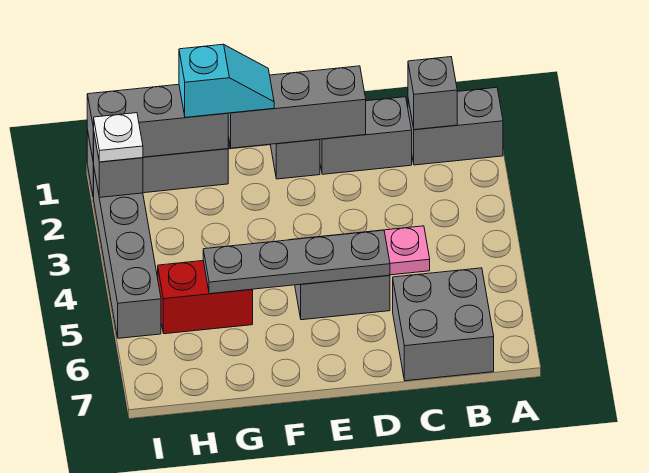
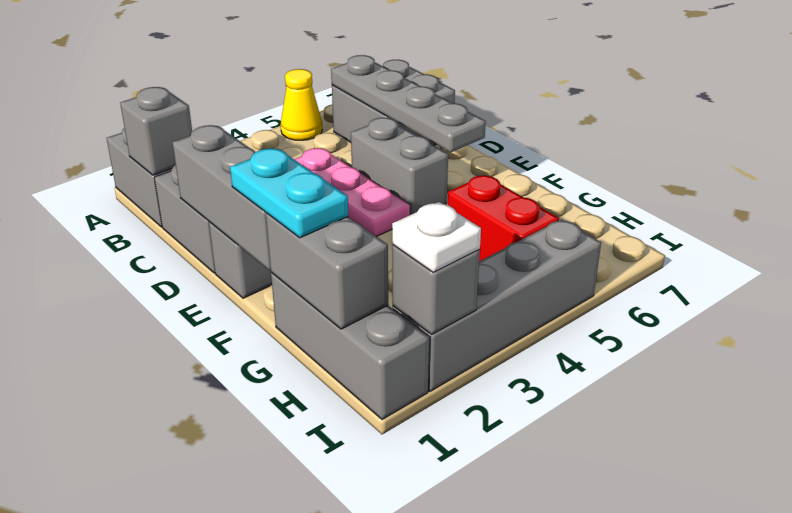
none -> yellow 1x1 cone [281,69,322,140]
grey 1x4 plate [203,230,390,294] -> grey 1x4 plate moved to [331,55,486,153]
cyan 1x2 slope [179,44,274,117] -> cyan 1x2 plate [230,148,348,238]
grey 1x3 brick [87,84,228,162] -> grey 1x2 brick [266,213,388,329]

